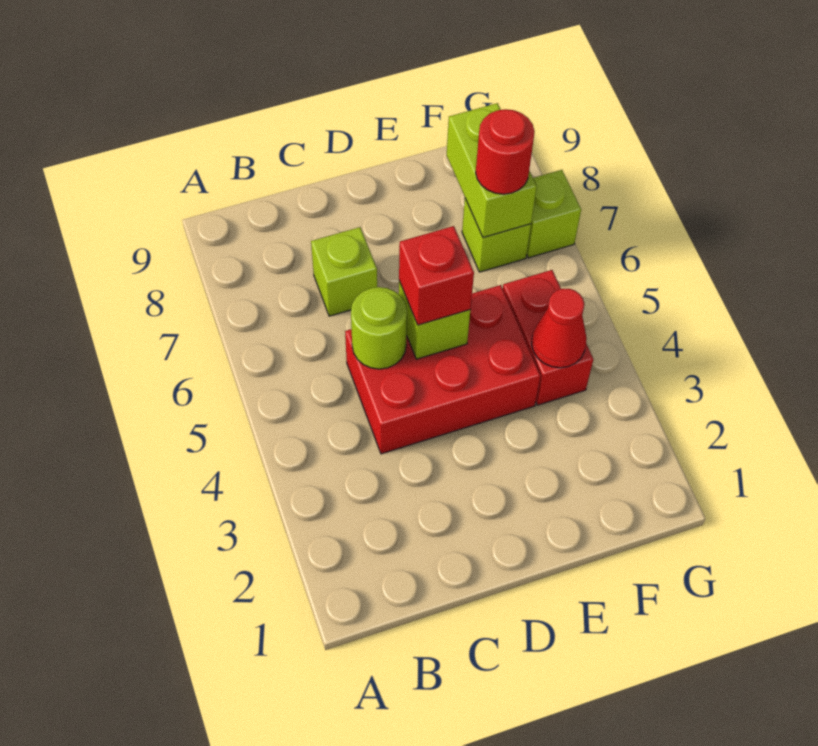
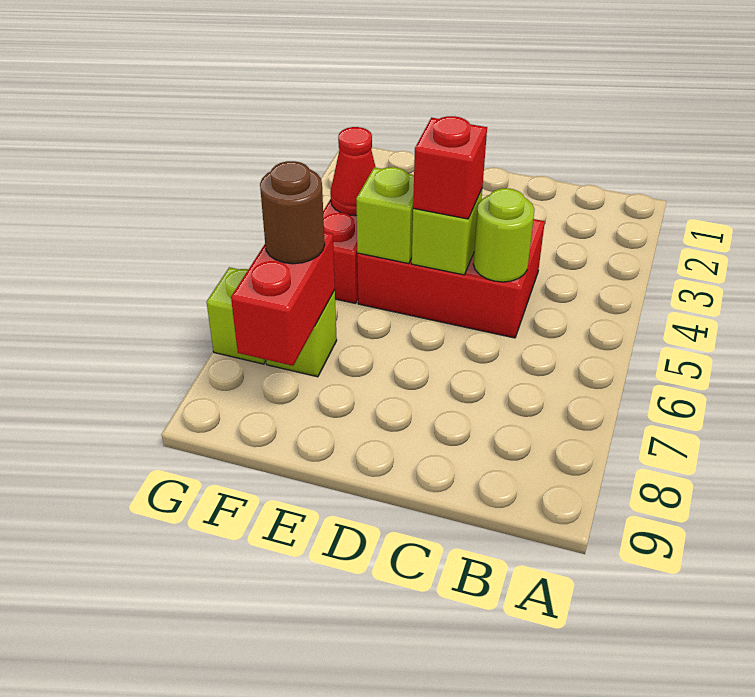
lime 1x1 brick [311,227,377,316] -> lime 1x1 brick moved to [356,167,414,264]
lime 1x2 brick [447,103,537,238] -> red 1x2 brick [231,232,335,366]
red 1x1 round brick [476,109,535,194] -> brown 1x1 round brick [260,161,325,264]

